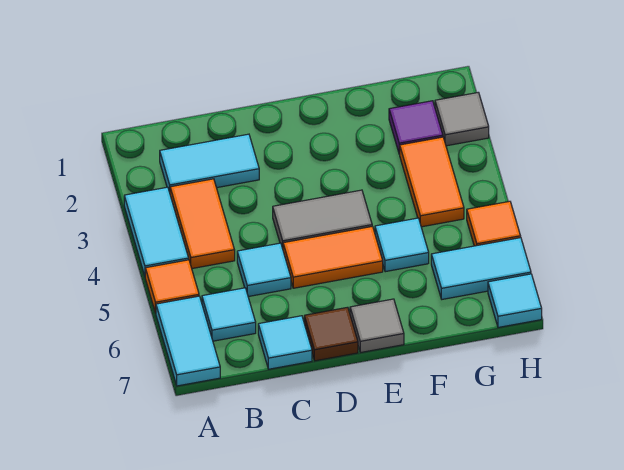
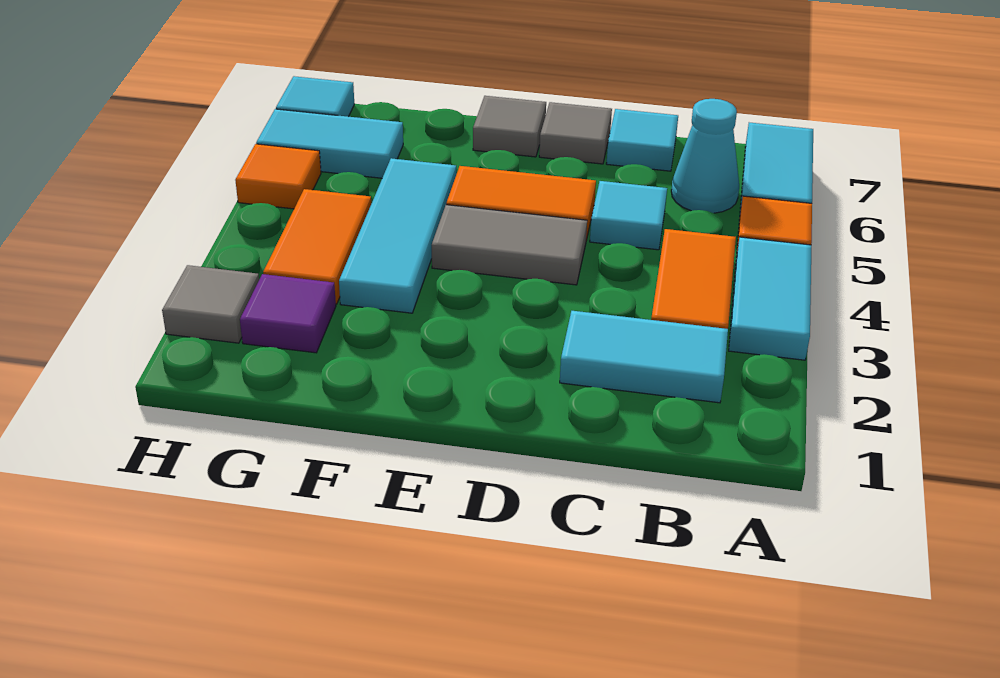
cyan 1x1 tile [202,288,256,341] -> cyan 1x1 cone [671,99,739,213]
brown 1x1 tile [304,307,358,361] -> grey 1x1 tile [539,102,612,164]
cyan 1x1 tile [375,218,429,272] -> cyan 1x3 tile [339,158,456,313]

